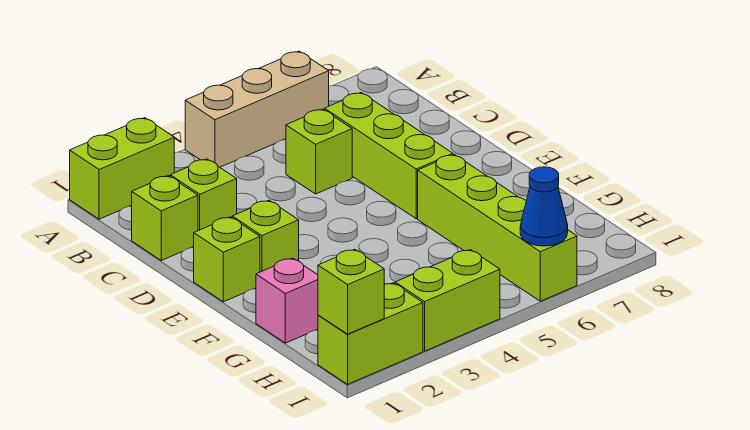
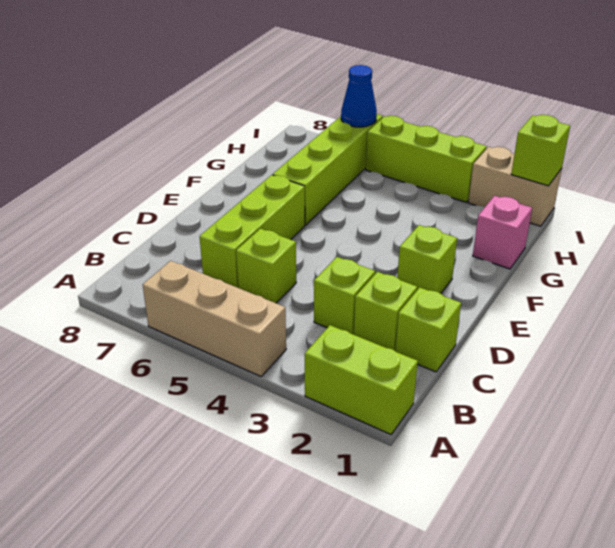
lime 1x1 brick [194,217,260,302] -> lime 1x1 brick moved to [314,257,375,335]
lime 1x2 brick [318,283,423,384] -> tan 1x2 brick [468,147,562,226]
lime 1x2 brick [395,250,500,351] -> lime 1x3 brick [366,116,487,202]

